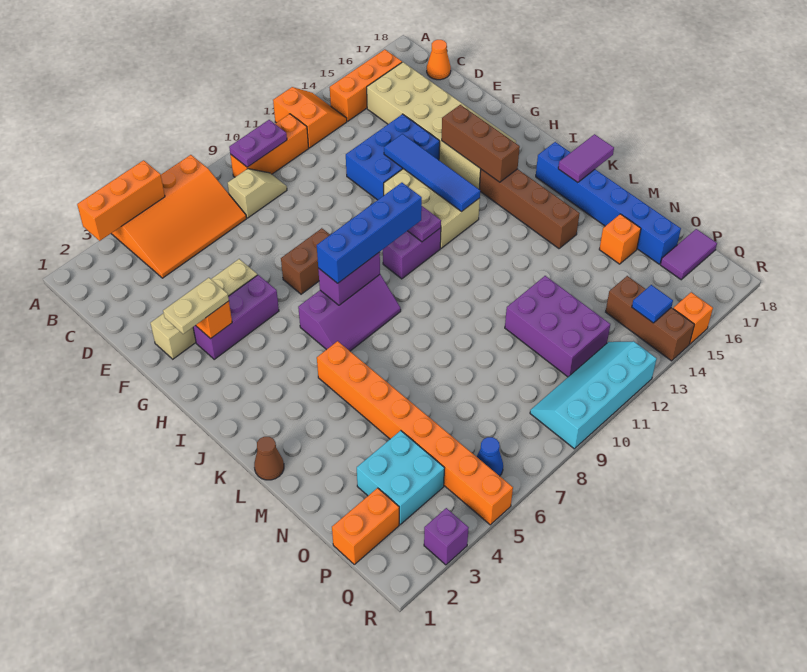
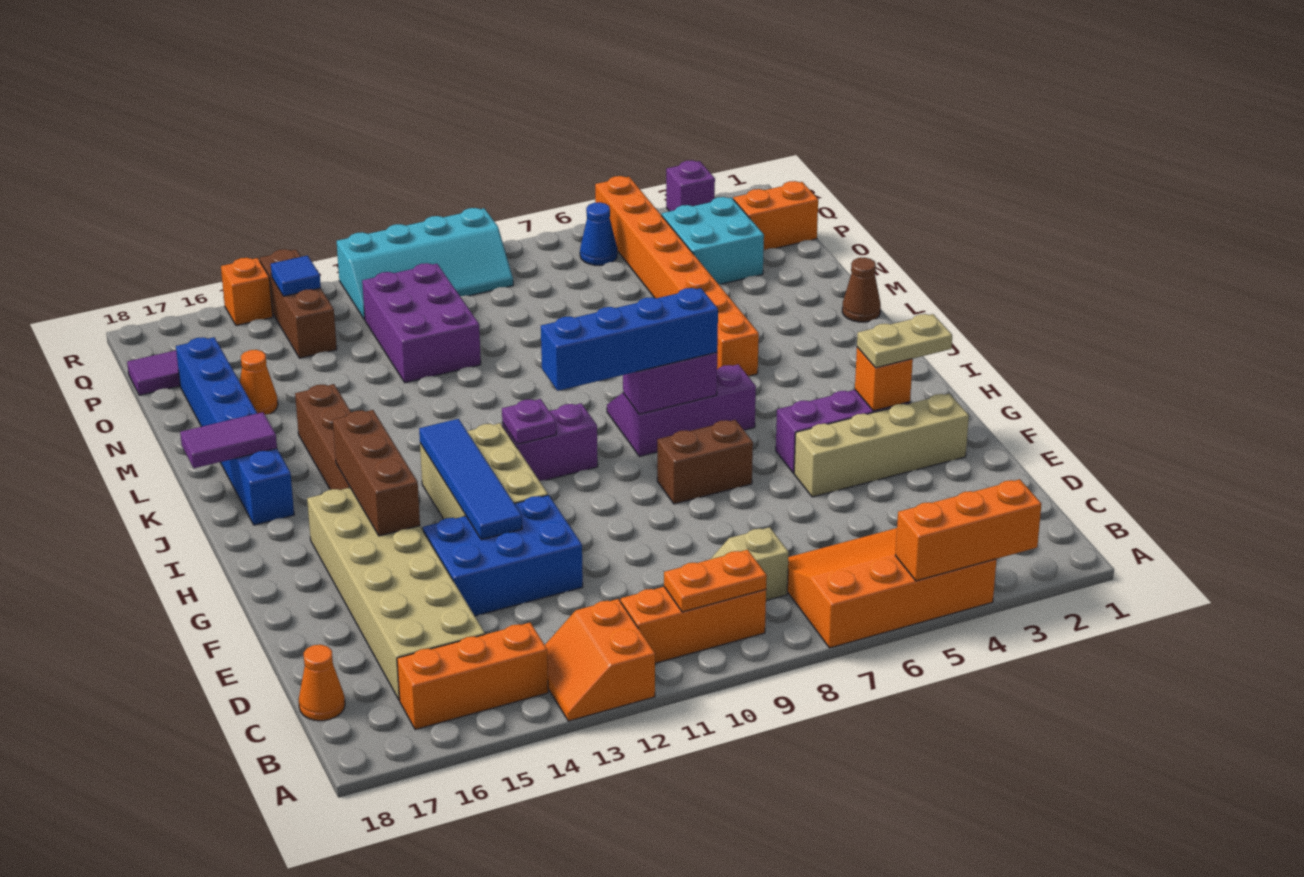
purple 1x2 plate [229,120,287,167] -> orange 1x2 plate [664,550,767,612]
orange 1x1 brick [599,214,641,264] -> orange 1x1 cone [240,350,278,415]

